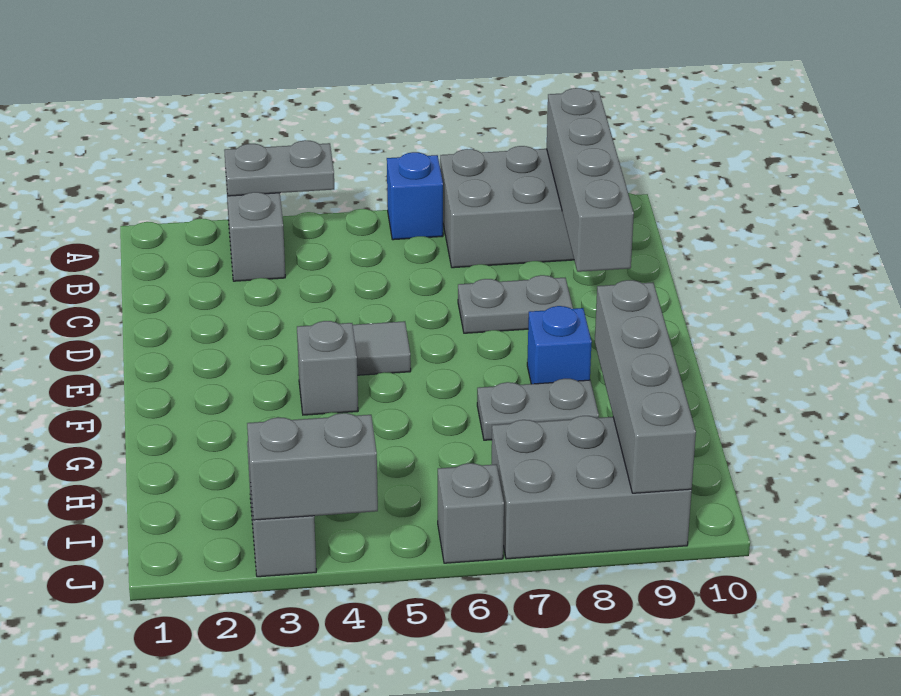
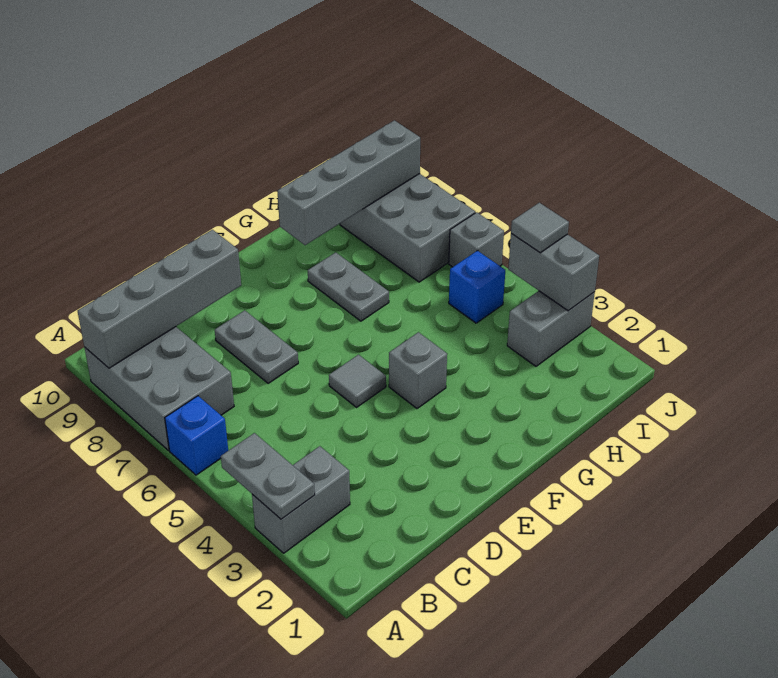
blue 1x1 brick [527,306,592,384] -> blue 1x1 brick moved to [449,251,505,323]
none -> grey 1x1 tile [511,203,569,253]

